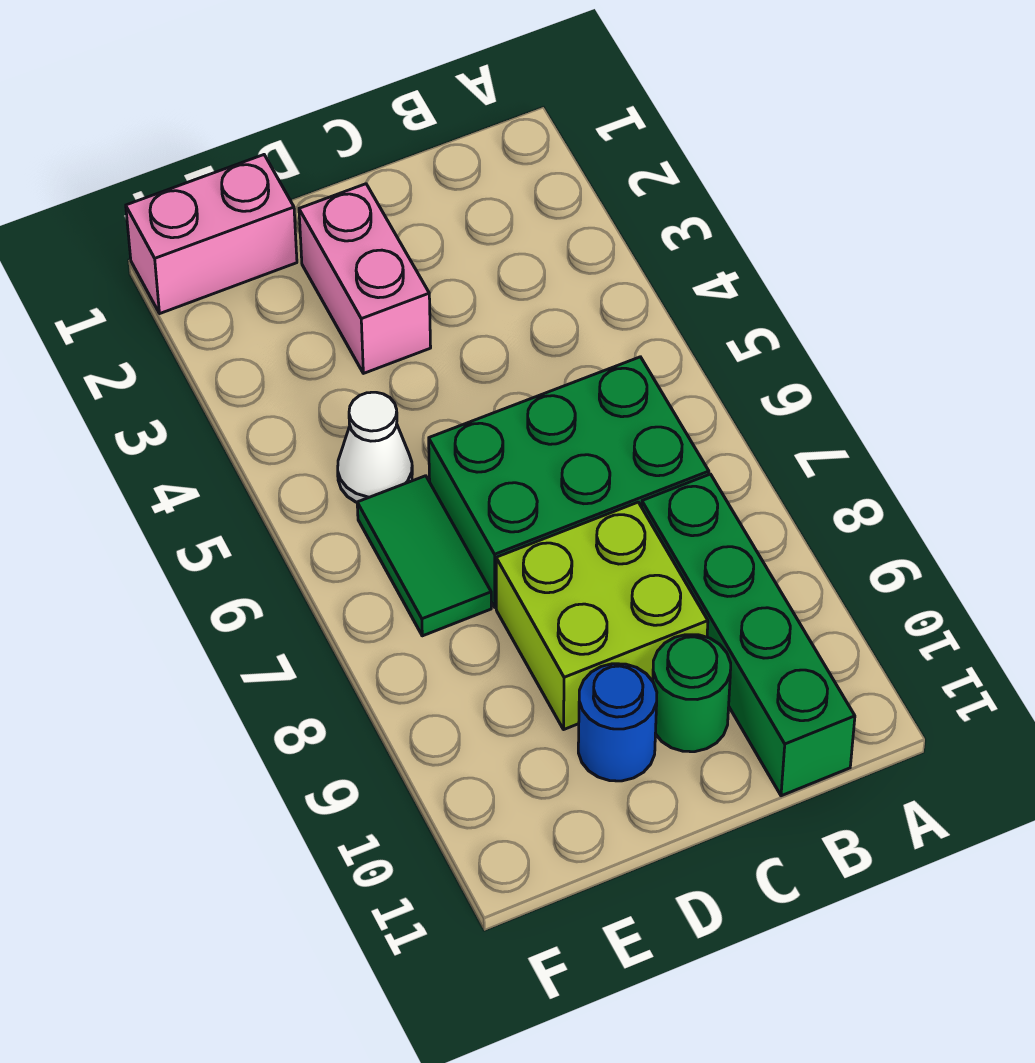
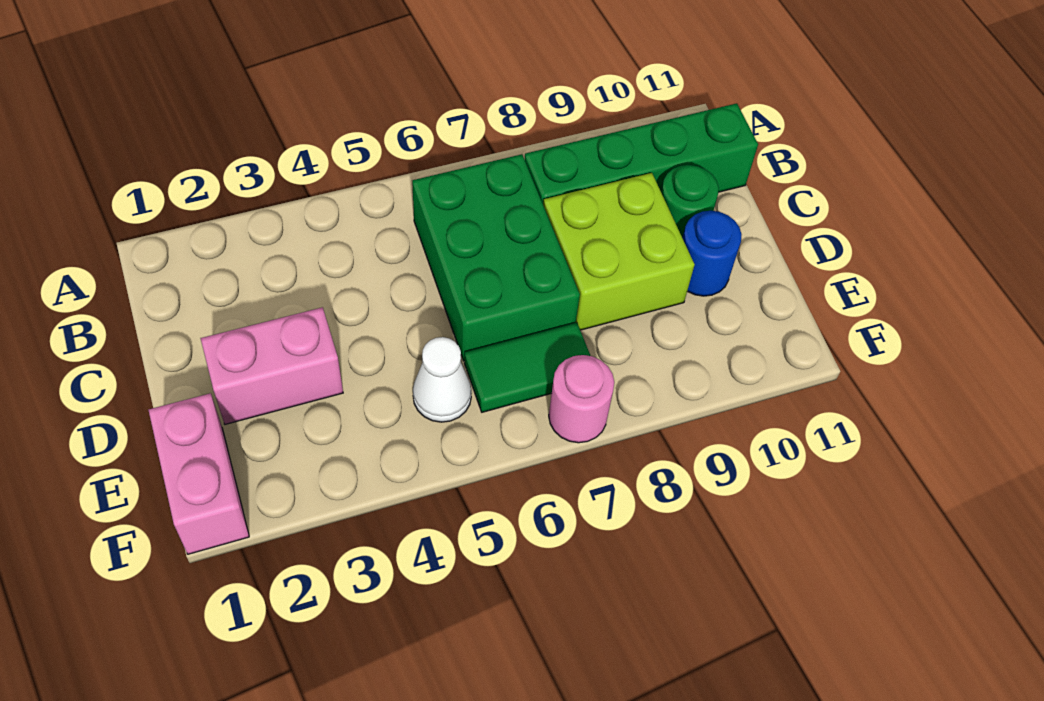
none -> pink 1x1 round brick [549,355,614,443]

